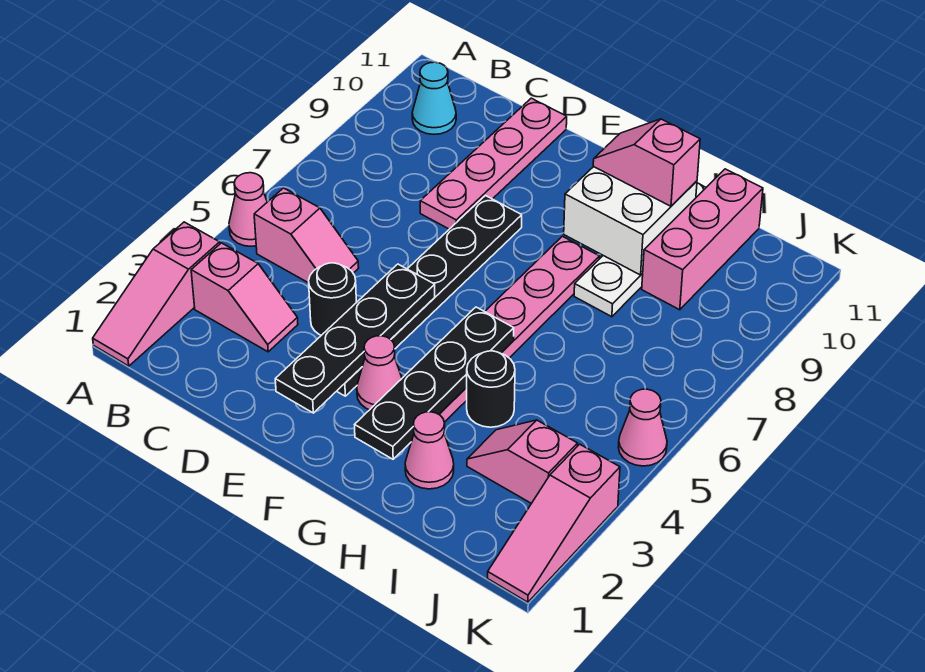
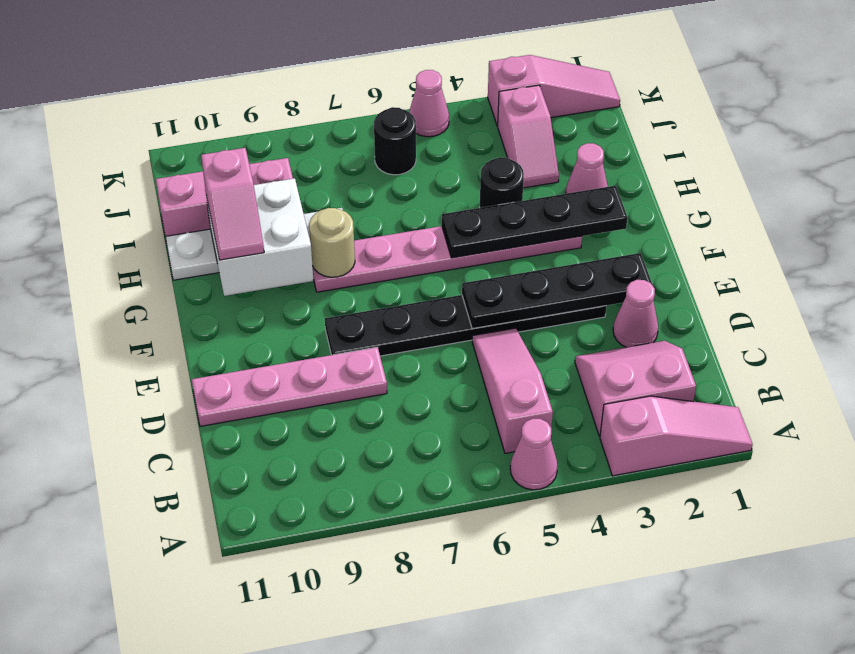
pink 1x2 slope [191,243,298,352] -> pink 2x2 slope [575,341,696,436]
pink 1x2 slope [254,188,359,283] -> pink 1x3 slope [472,328,553,453]
cyan 1x1 cone [412,62,456,134] -> none
black 1x1 round brick [309,263,356,335] -> black 1x1 round brick moved to [374,107,416,175]
pink 1x1 cone [357,336,402,410] -> pink 1x1 cone moved to [613,280,658,347]
none -> tan 1x1 round brick [309,208,355,277]

